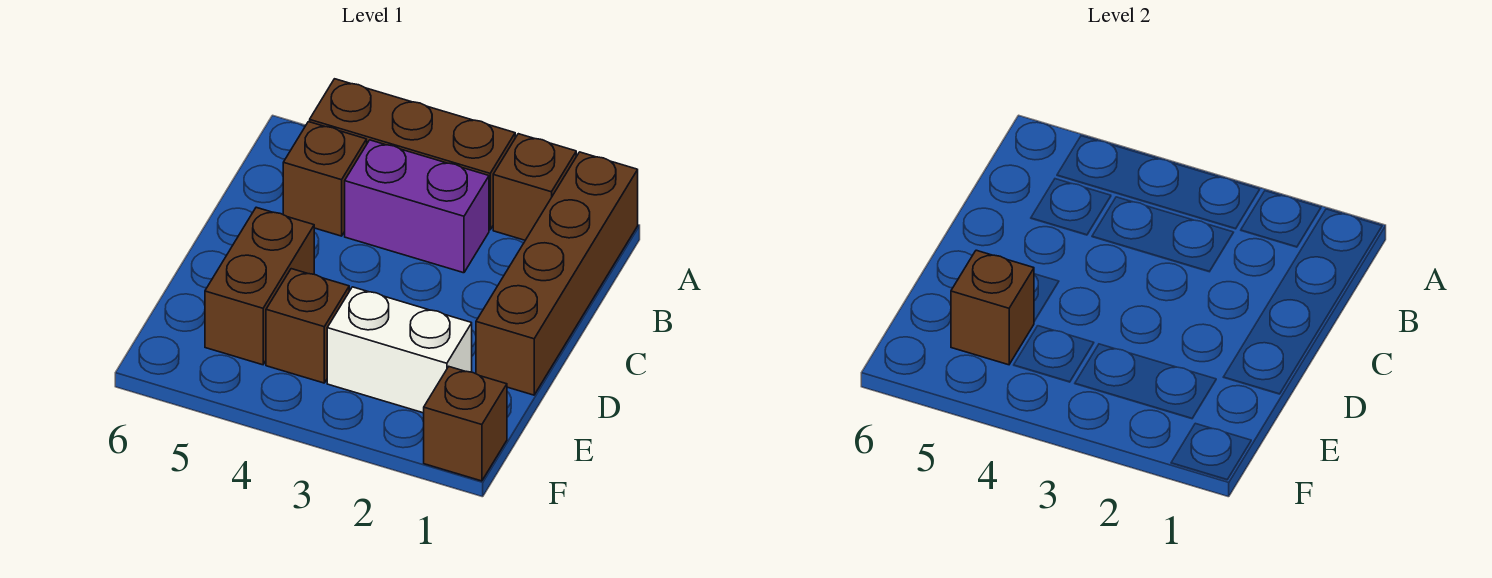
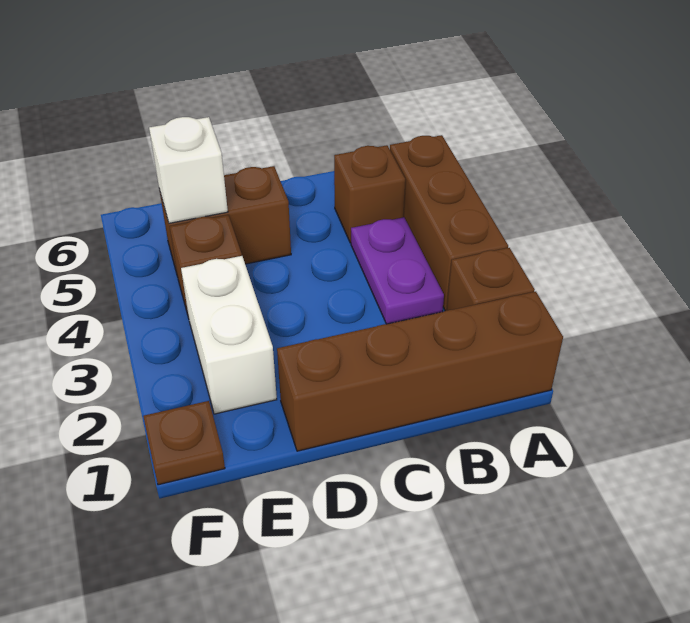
purple 1x2 brick [345,140,489,273] -> purple 1x2 plate [351,217,444,324]
brown 1x1 brick [951,250,1034,365] -> white 1x1 brick [149,117,228,223]
brown 1x1 brick [424,367,507,481] -> brown 1x1 plate [143,401,225,485]

